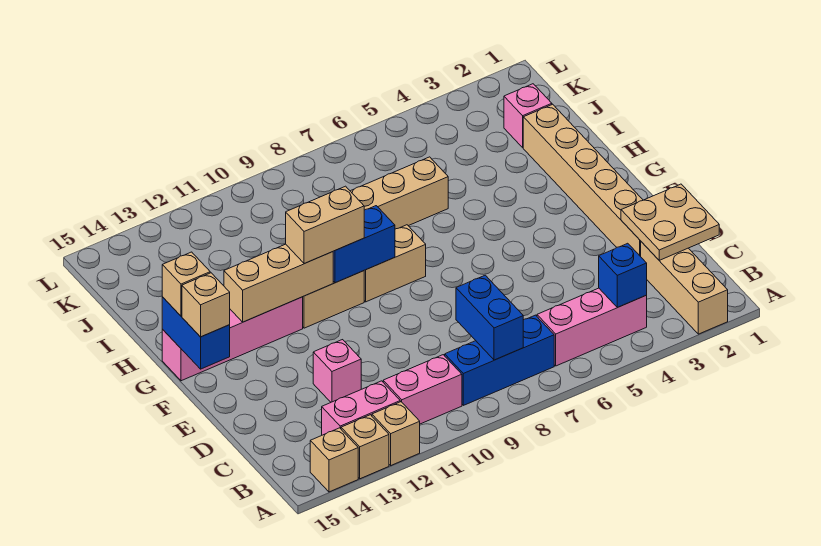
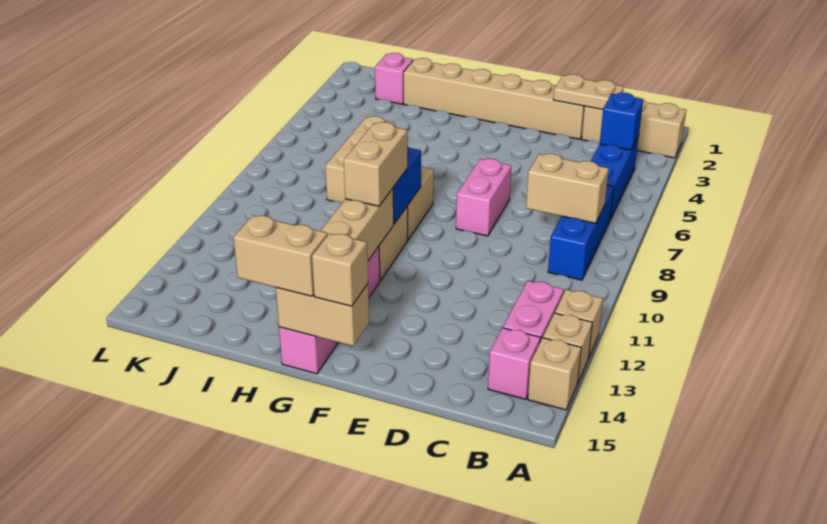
pink 1x3 brick [537,288,647,366] -> blue 1x3 brick [591,136,639,220]
blue 1x2 brick [456,275,523,360] -> tan 1x2 brick [526,154,609,223]
pink 1x2 brick [383,355,462,424] -> pink 1x2 brick moved to [456,159,511,236]
tan 2x2 plate [621,184,719,260] -> tan 1x2 plate [553,74,624,110]
pink 1x1 brick [313,340,361,402] -> pink 1x1 brick moved to [488,328,540,399]
blue 1x2 brick [162,297,230,369] -> tan 1x2 brick [276,284,369,346]
tan 1x1 brick [162,252,210,316] -> tan 1x2 brick [233,215,328,296]

